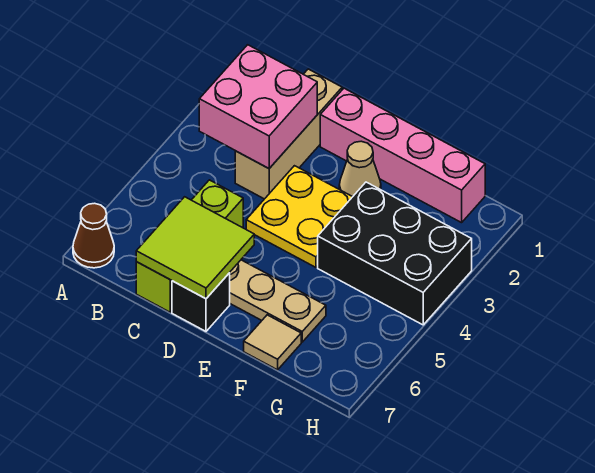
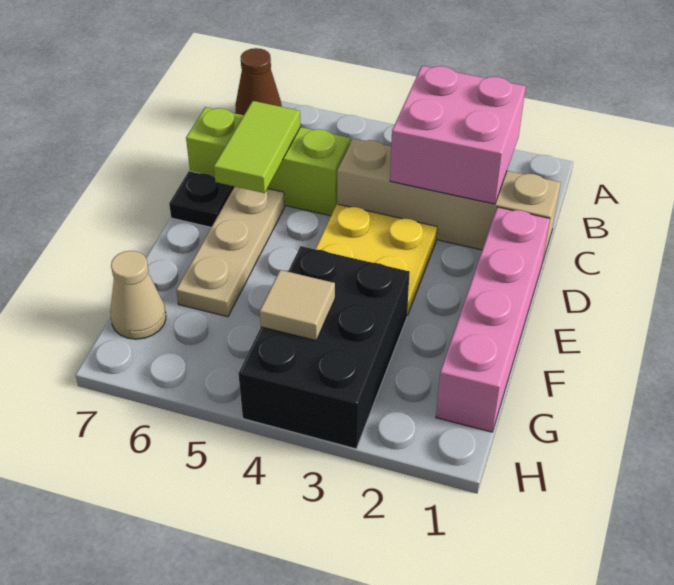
tan 1x3 brick [235,69,342,199] -> tan 1x4 brick [337,138,561,260]
lime 2x2 tile [136,197,254,299] -> lime 1x2 tile [214,101,301,193]
black 1x1 brick [172,273,230,331] -> black 1x1 plate [169,171,234,227]
tan 1x1 cone [339,141,381,197] -> tan 1x1 cone moved to [110,251,166,339]
tan 1x1 tile [244,315,301,370] -> tan 1x1 tile moved to [260,270,335,340]

